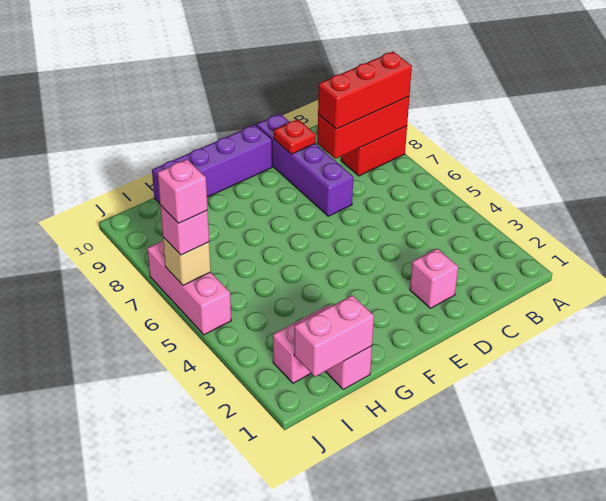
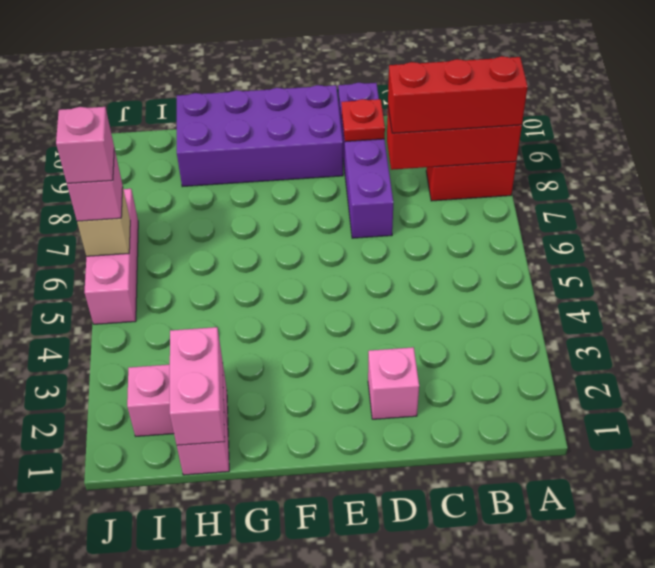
purple 1x4 brick [152,125,272,203] -> purple 2x4 brick [177,85,343,187]
pink 1x2 brick [294,295,374,377] -> pink 1x2 brick turned to [170,327,225,445]

